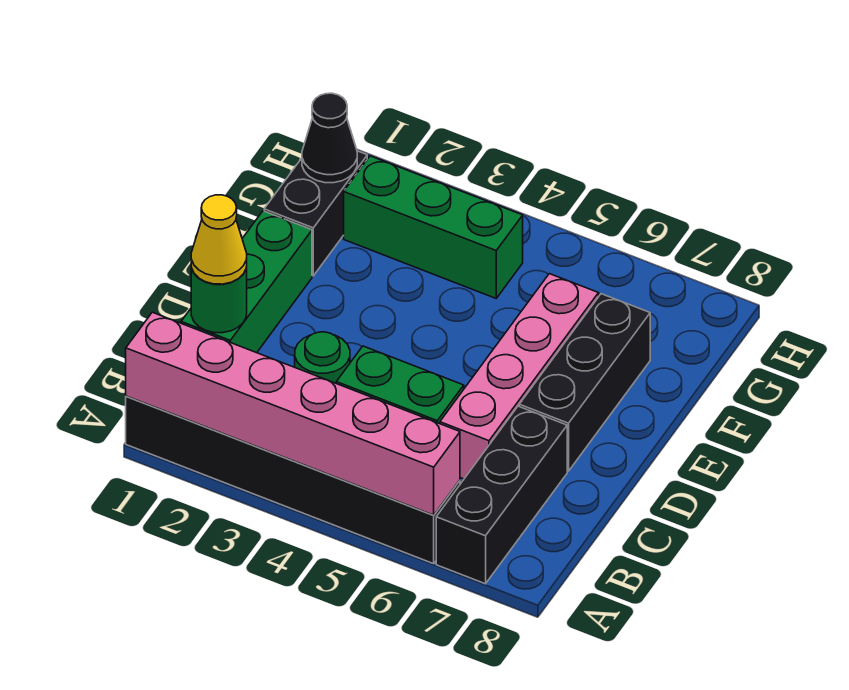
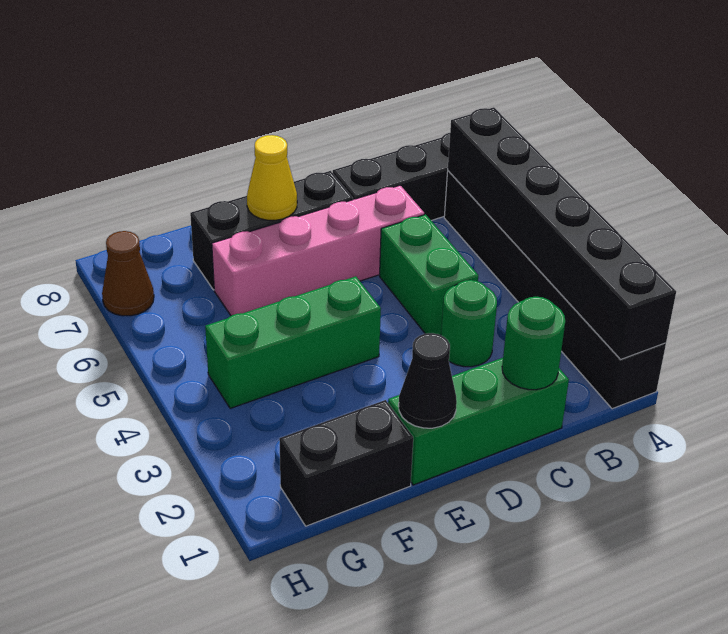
pink 1x6 brick [126,312,460,515] -> black 1x6 brick [448,107,676,359]
yellow 1x1 cone [191,195,247,284] -> yellow 1x1 cone moved to [247,135,297,220]
black 1x1 cone [302,93,357,183] -> black 1x1 cone moved to [399,333,457,428]
green 1x3 brick [344,156,523,298] -> green 1x3 brick turned to [205,276,381,408]
none -> brown 1x1 cone [102,231,154,316]

